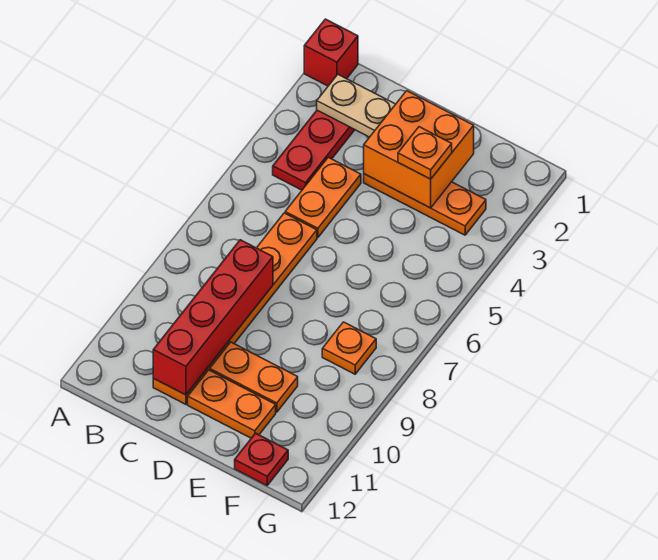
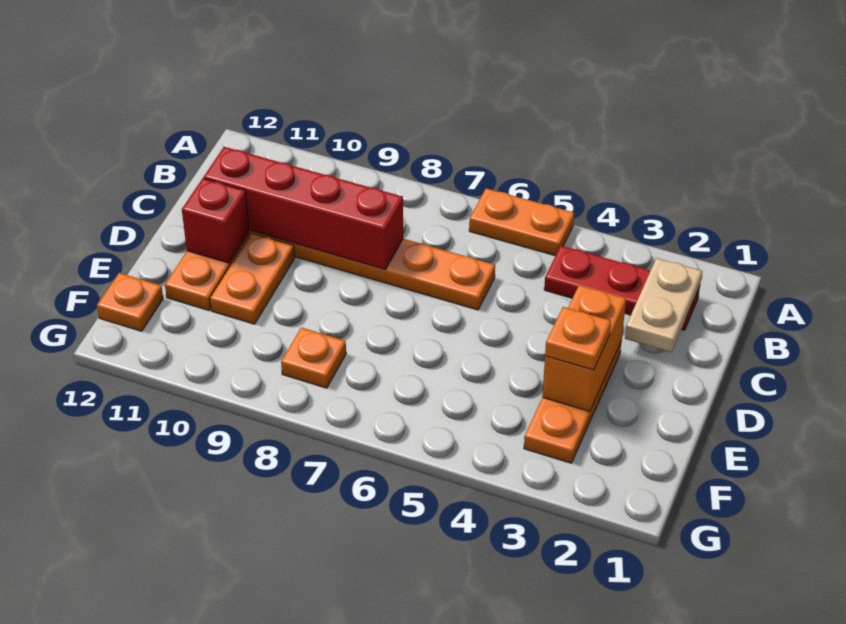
red 1x1 brick [304,19,358,86] -> red 1x1 brick moved to [182,178,249,263]
orange 1x2 plate [285,157,361,238] -> orange 1x2 plate moved to [469,188,574,256]
orange 2x2 brick [364,91,474,208] -> orange 1x2 brick [542,285,626,411]
red 1x1 plate [235,433,288,485] -> orange 1x1 plate [97,273,163,331]

